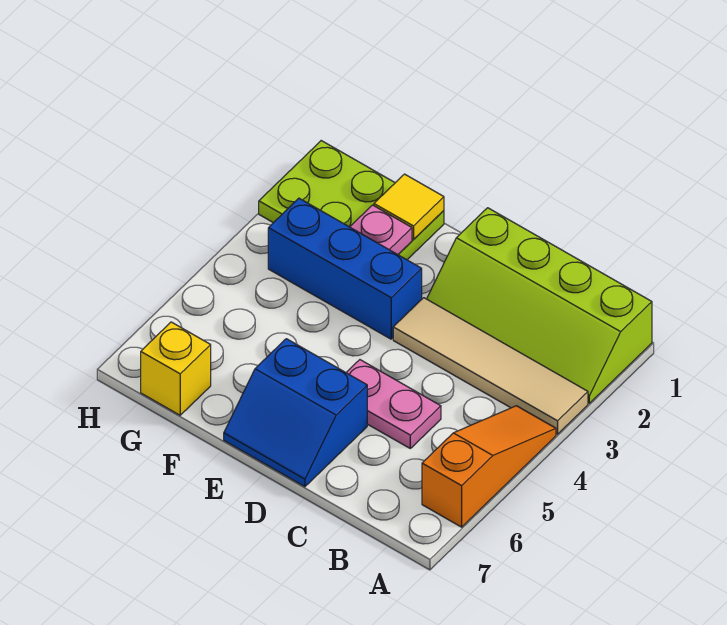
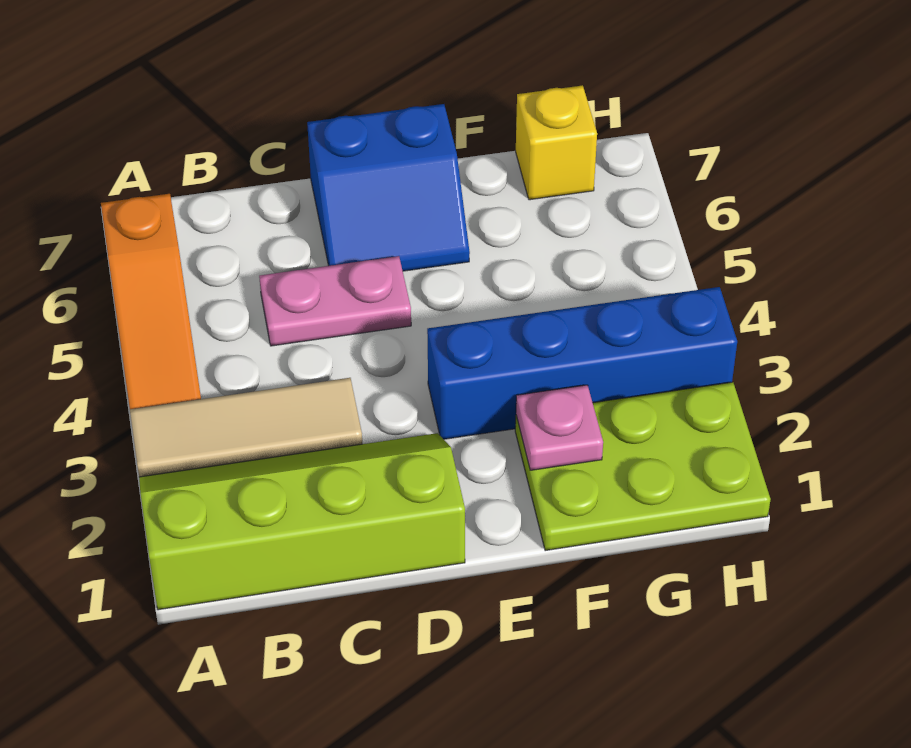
tan 1x4 tile [393,298,588,434] -> tan 1x3 tile [130,378,362,477]
blue 2x2 slope [224,339,367,487] -> blue 2x2 slope turned to [307,104,470,271]
blue 1x3 brick [268,198,422,339] -> blue 1x4 brick [427,287,737,439]
yellow 1x1 tile [374,174,444,239] -> none

